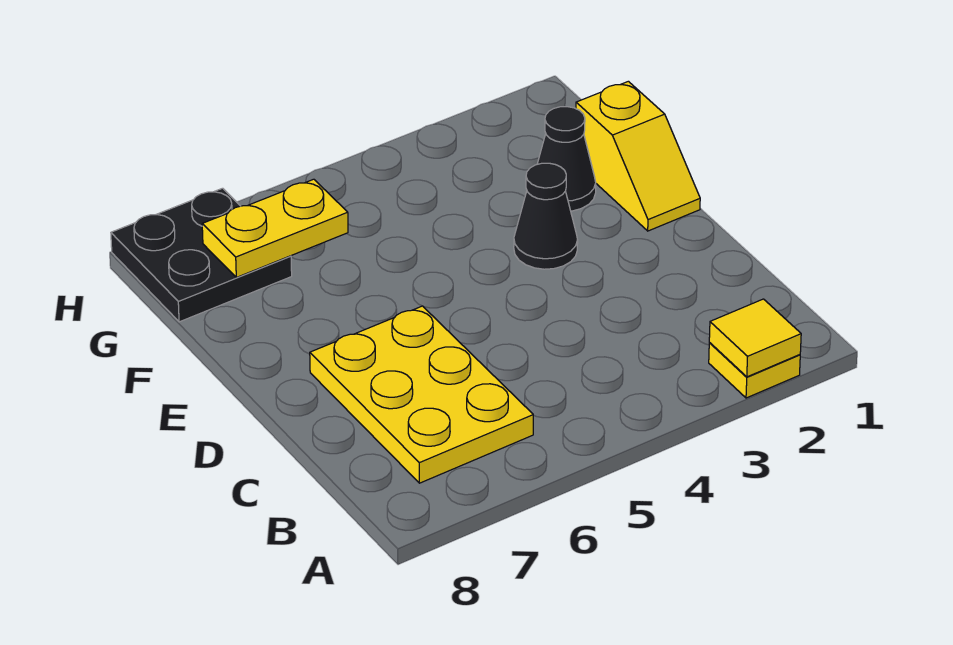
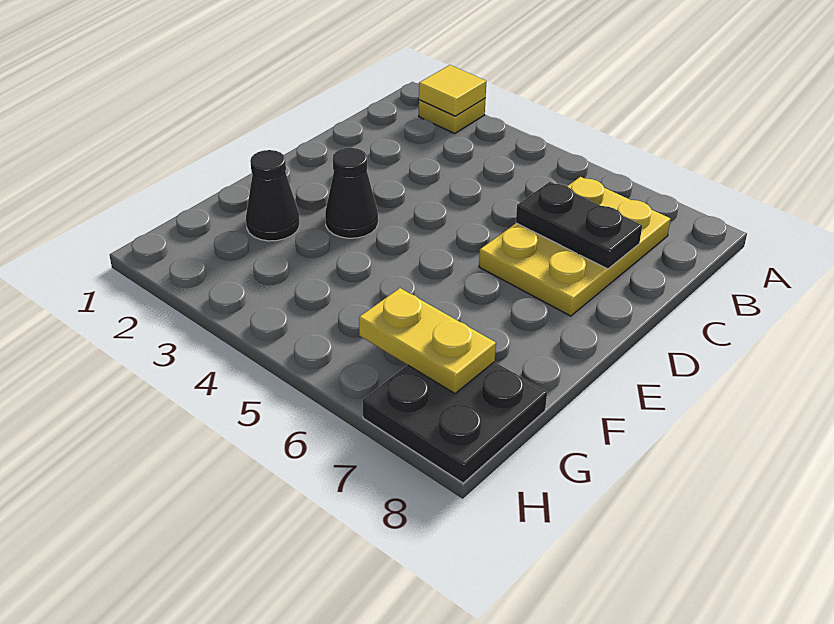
none -> black 1x2 plate [516,182,642,269]
yellow 1x2 slope [576,81,700,231] -> none

